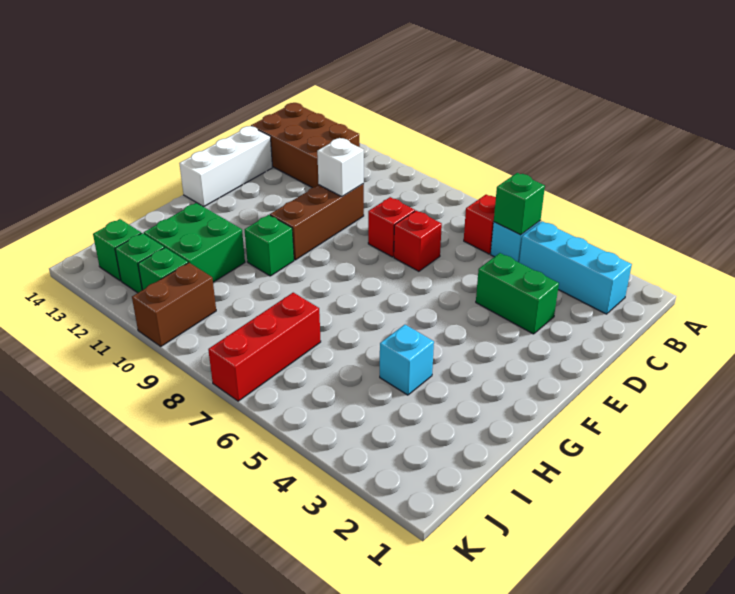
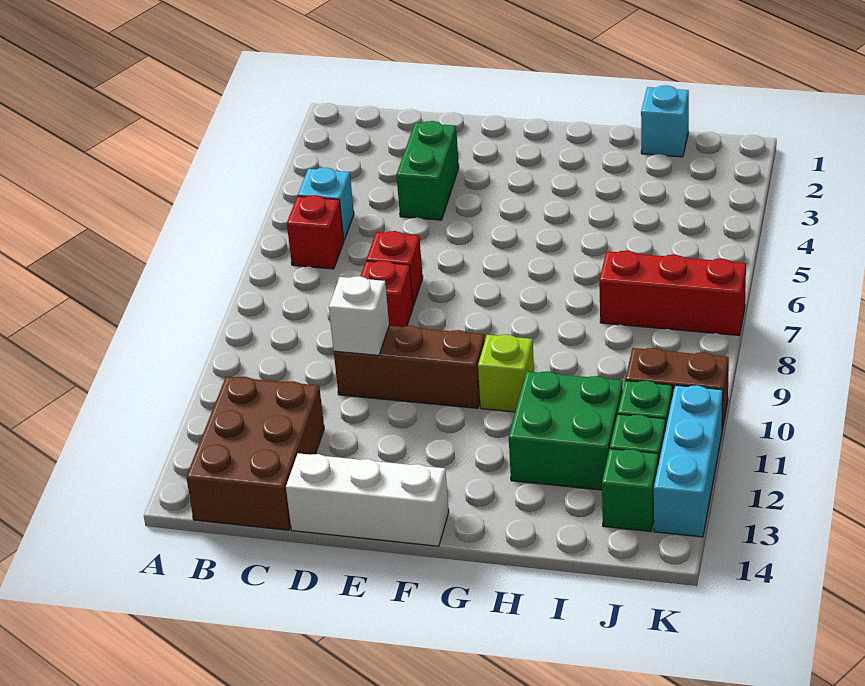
cyan 1x3 brick [519,221,632,314] -> cyan 1x3 brick moved to [654,385,723,537]
green 1x1 brick [494,173,545,235] -> none
green 1x1 brick [245,215,294,276] -> lime 1x1 brick [478,335,534,412]
cyan 1x1 brick [380,325,434,395] -> cyan 1x1 brick moved to [641,85,689,157]

